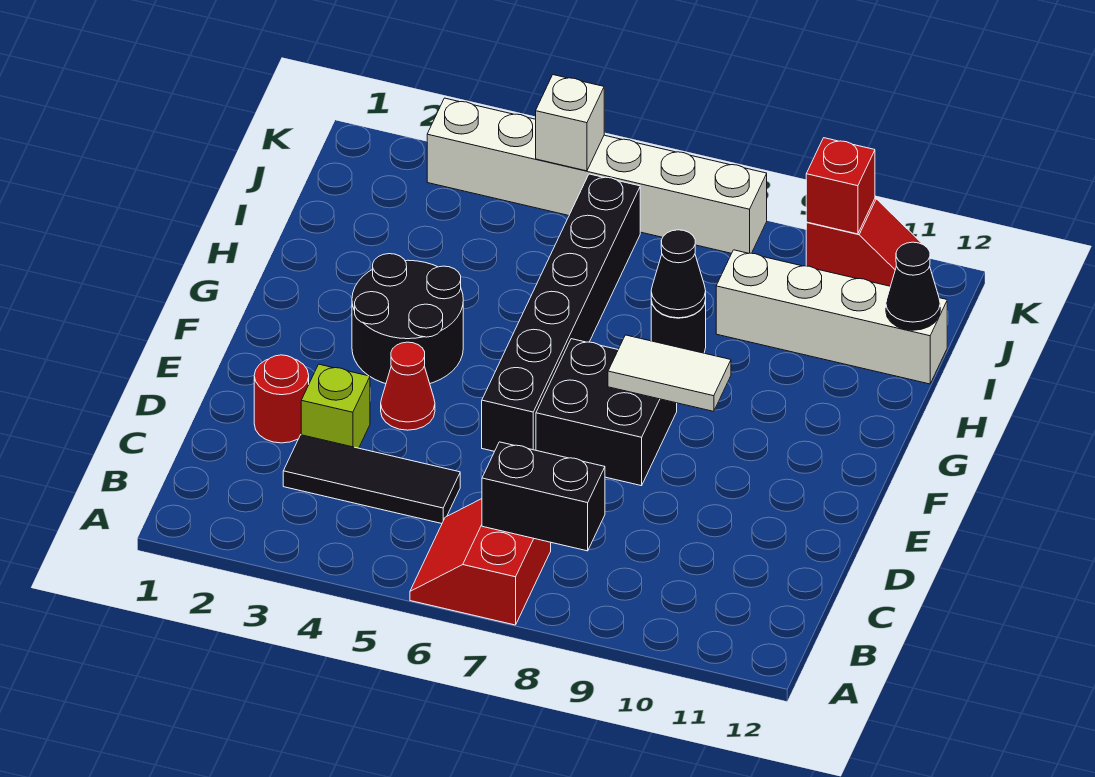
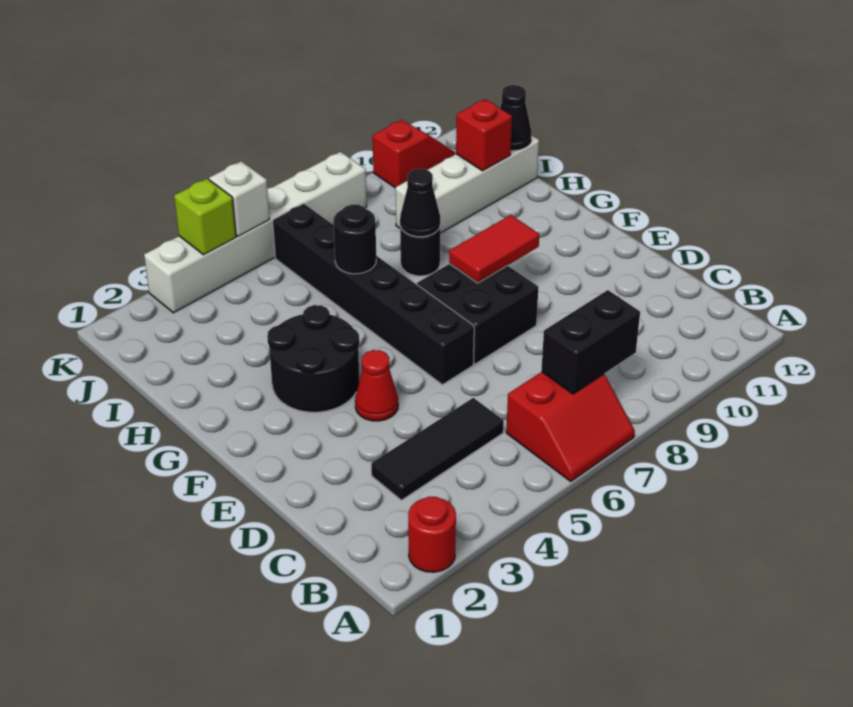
red 2x2 slope [410,499,551,625] -> red 2x2 slope turned to [506,372,635,481]
red 1x1 round brick [254,355,309,443] -> red 1x1 round brick moved to [408,497,456,572]
lime 1x1 brick [301,364,370,448] -> lime 1x1 brick moved to [174,179,236,255]
white 1x2 tile [608,335,731,411] -> red 1x2 tile [449,215,539,283]
none -> black 1x1 round brick [333,205,376,274]
red 1x1 brick [806,138,875,234] -> red 1x1 brick moved to [456,99,512,171]

